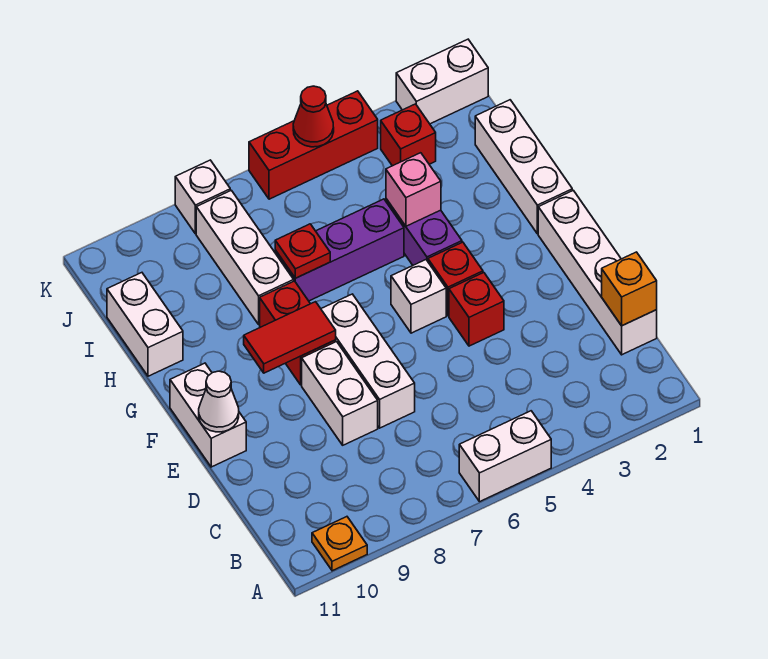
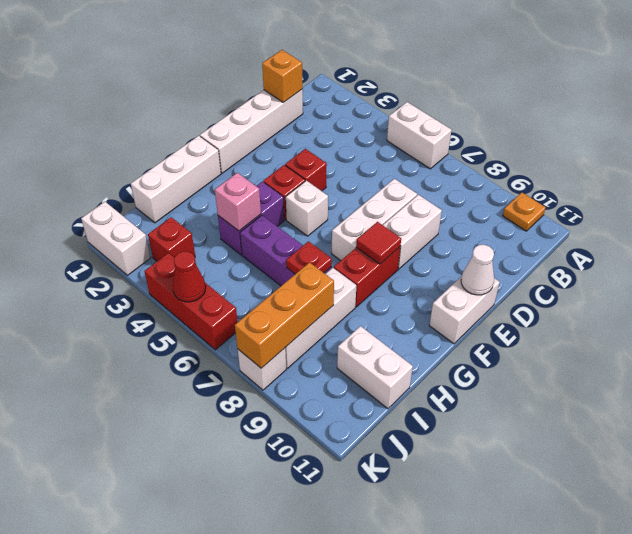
red 1x2 tile [244,302,336,373] -> red 1x1 tile [356,222,401,264]
white 1x2 brick [107,273,183,376] -> white 1x2 brick turned to [337,326,413,409]
none -> orange 1x3 brick [235,262,334,368]

